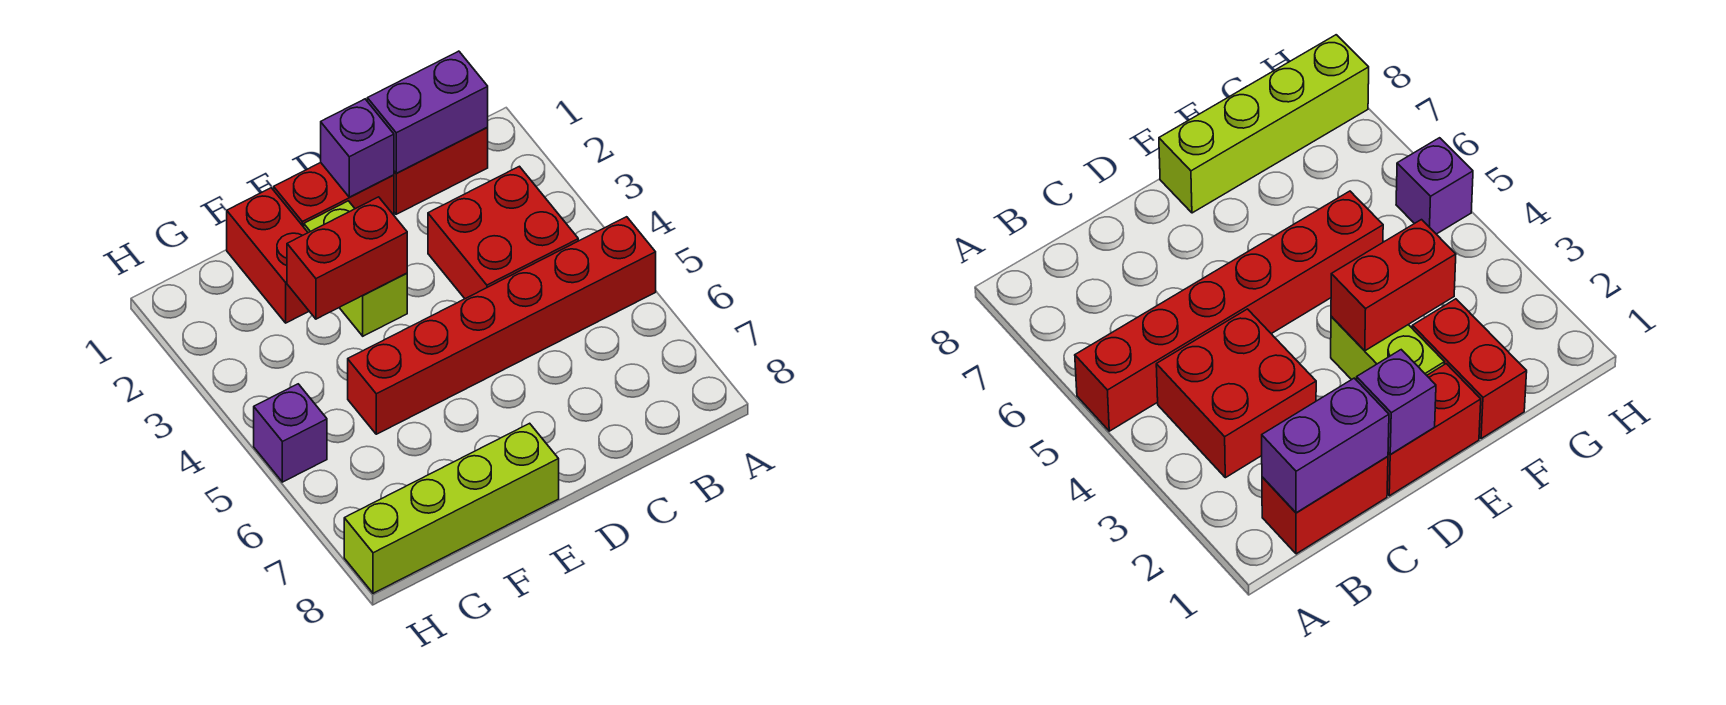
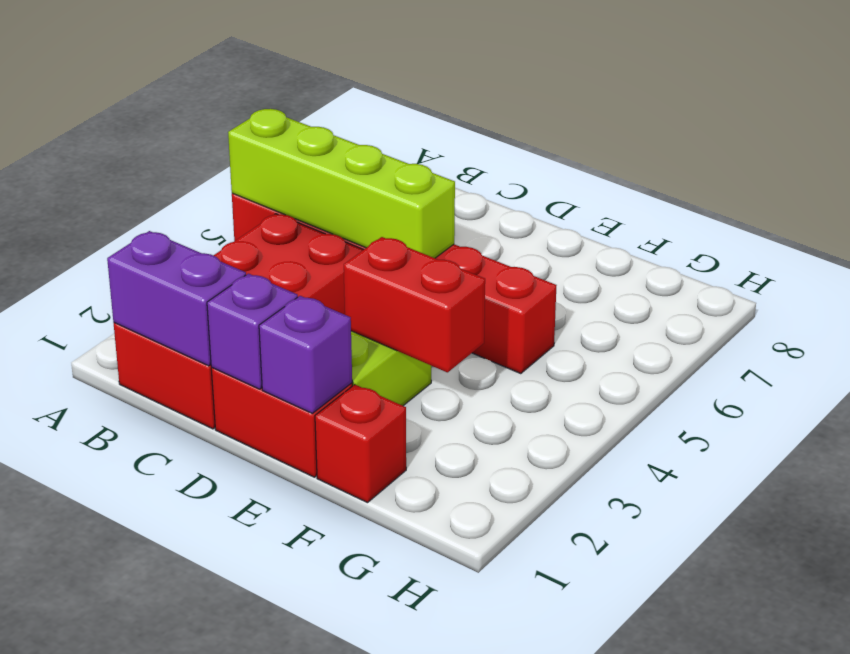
lime 1x4 brick [344,423,559,593] -> lime 1x4 brick moved to [228,109,455,258]
red 1x2 brick [227,188,309,323] -> red 1x1 brick [315,385,406,503]
purple 1x1 brick [254,384,327,482] -> purple 1x1 brick moved to [259,296,352,413]

